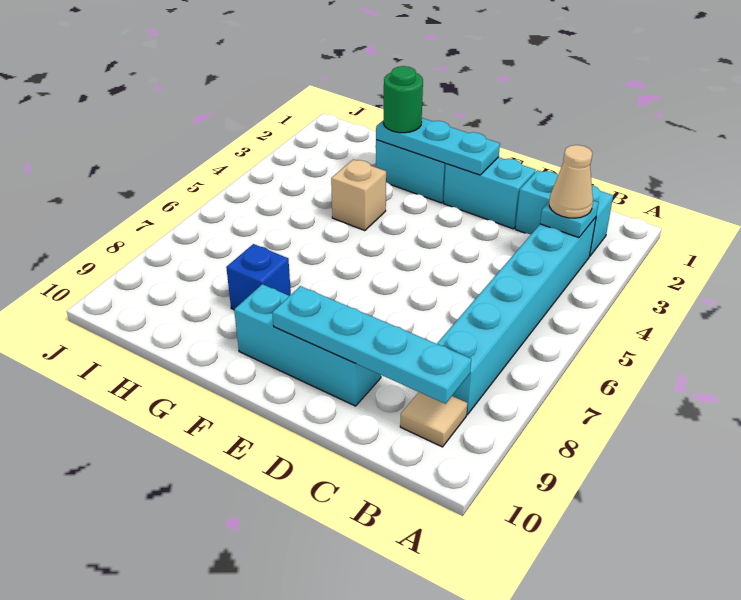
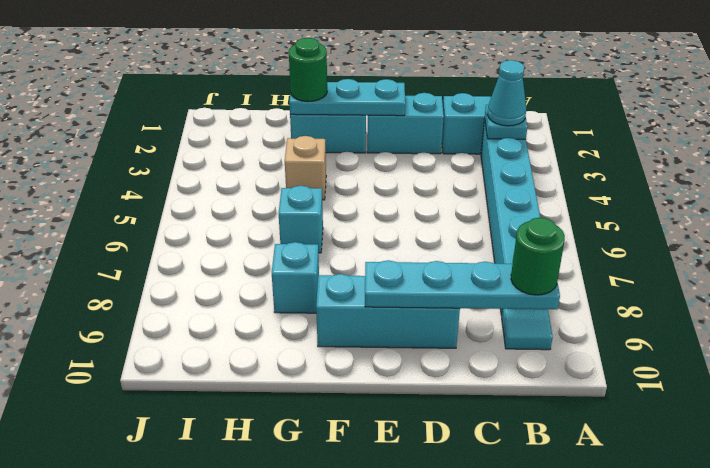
tan 1x1 cone [549,145,593,218] -> cyan 1x1 cone [487,60,526,126]
tan 1x1 tile [400,392,467,447] -> cyan 1x1 tile [502,309,553,350]
none -> green 1x1 round brick [511,217,565,295]
none -> cyan 1x1 brick [279,186,323,253]
blue 1x1 brick [226,244,291,310] -> cyan 1x1 brick [272,242,319,313]

